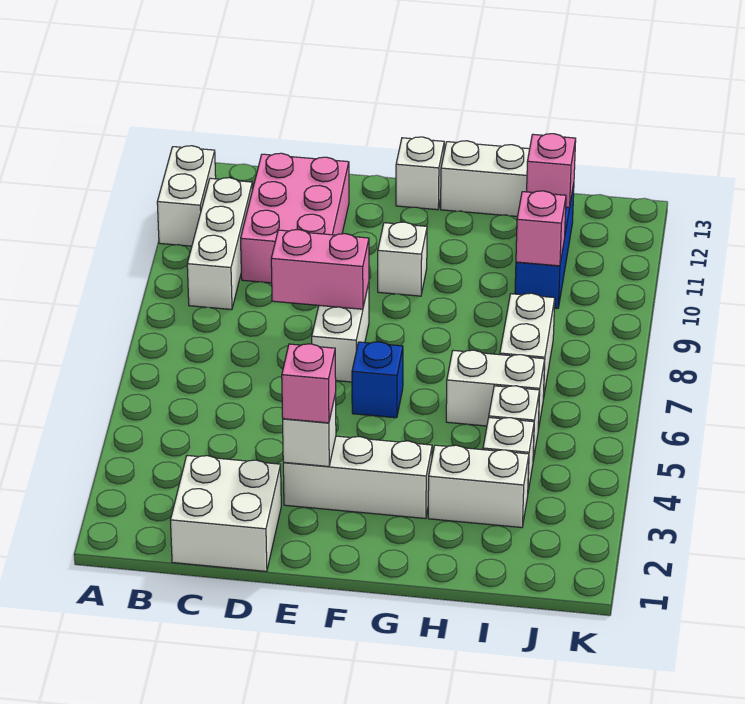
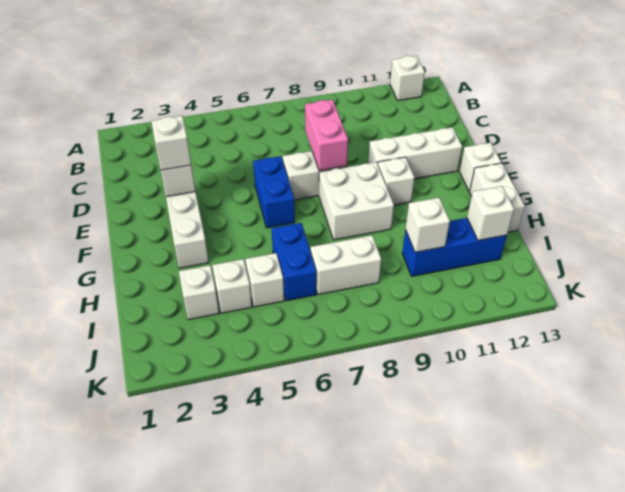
white 1x2 brick [157,146,216,246] -> white 1x1 brick [390,56,425,101]
white 1x3 brick [187,178,253,310] -> white 1x3 brick moved to [368,127,462,179]
white 2x2 brick [170,456,281,572] -> white 2x2 brick moved to [319,162,394,240]
pink 2x3 brick [241,153,349,283] -> none
pink 1x1 brick [282,344,336,423] -> white 1x1 brick [151,116,191,170]
blue 1x1 brick [352,342,403,418] -> blue 1x2 brick [253,156,295,228]
white 1x2 brick [428,445,529,528] -> white 1x1 brick [179,265,219,320]
white 1x2 brick [446,350,545,430] -> blue 1x2 brick [271,223,316,301]
pink 1x1 brick [516,191,566,266] -> white 1x1 brick [405,198,450,252]
pink 1x1 brick [527,134,576,208] -> white 1x1 brick [467,186,514,240]

